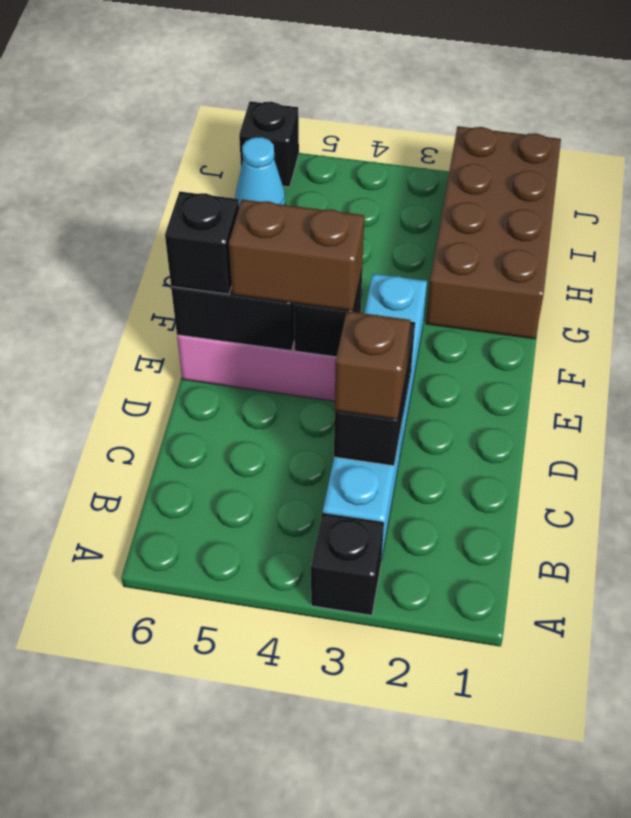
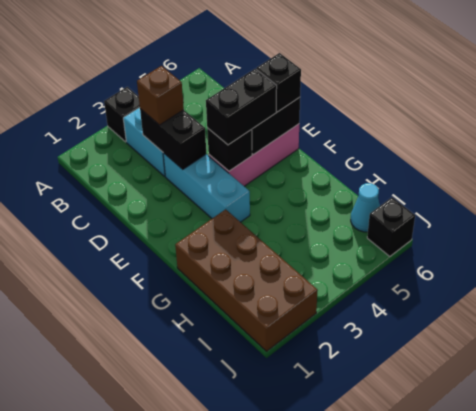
brown 1x2 brick [229,199,364,311] -> black 1x2 brick [206,69,277,145]

